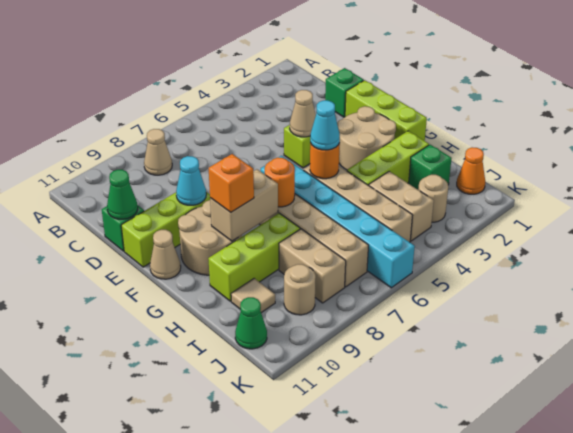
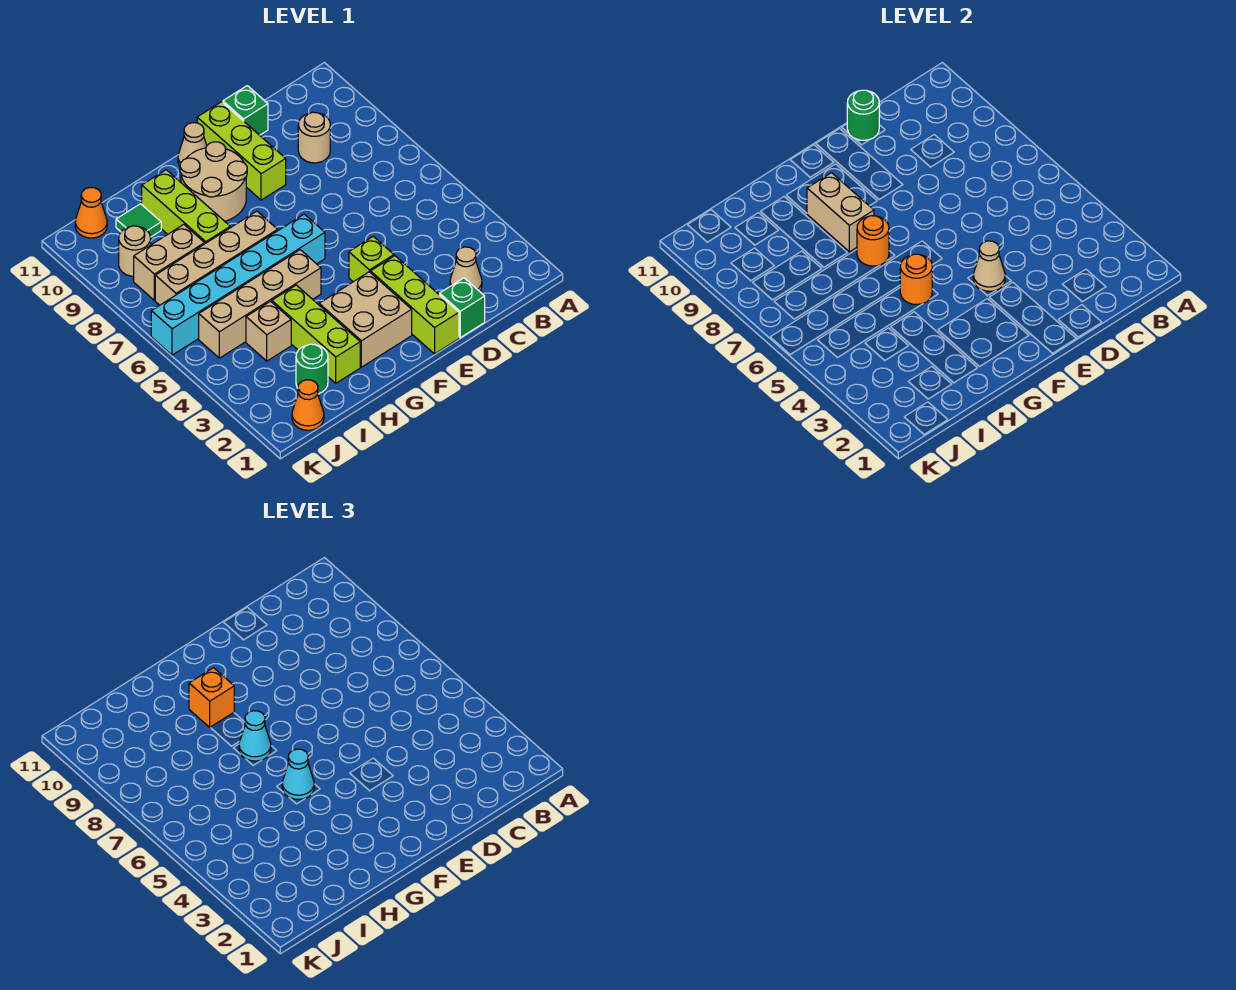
tan 1x1 cone [144,129,172,175] -> tan 1x1 cone moved to [450,247,482,291]
green 1x1 cone [107,170,138,219] -> green 1x1 round brick [847,90,879,140]
lime 1x3 brick [345,80,427,141] -> lime 1x3 brick turned to [371,256,459,354]
cyan 1x1 cone [176,156,206,205] -> cyan 1x1 cone moved to [239,711,271,761]
tan 2x2 round brick [337,106,396,170] -> tan 2x2 brick [319,272,412,367]
green 1x1 brick [409,145,452,190] -> green 1x1 round brick [296,344,328,394]
tan 1x2 brick [369,171,434,241] -> tan 1x1 brick [246,301,291,361]
tan 1x1 tile [231,278,275,313] -> green 1x1 tile [116,204,161,237]
tan 1x1 round brick [418,175,448,222] -> tan 1x1 round brick moved to [298,112,330,163]
green 1x1 cone [235,297,267,349] -> orange 1x1 cone [75,188,107,238]

